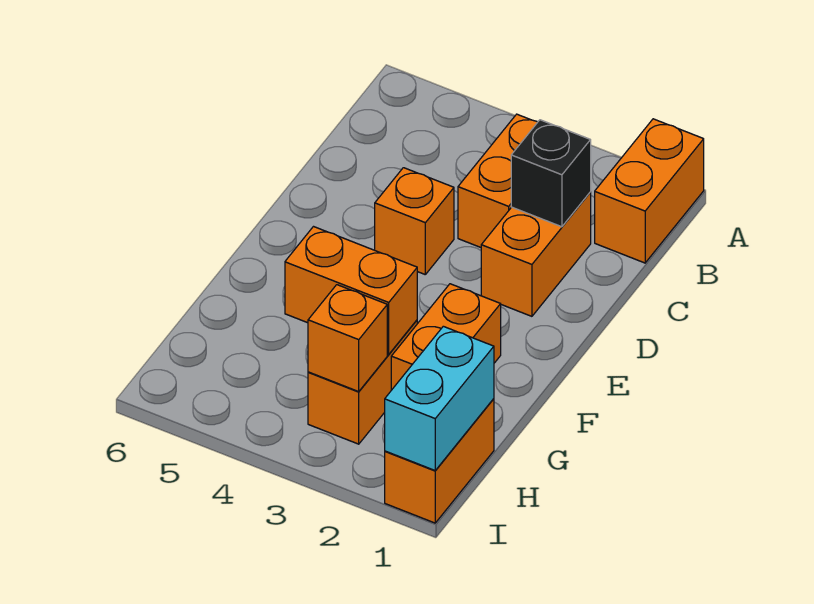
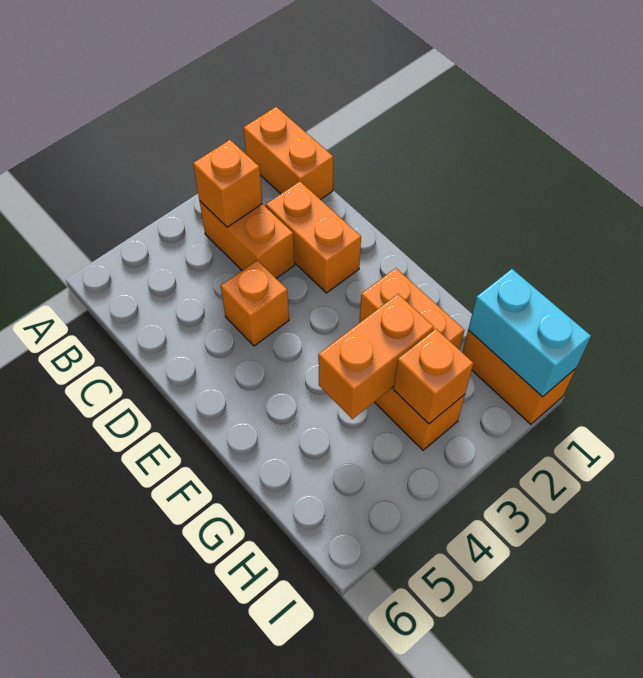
none -> orange 1x1 brick [193,140,263,227]
black 1x1 brick [511,120,591,227] -> none

